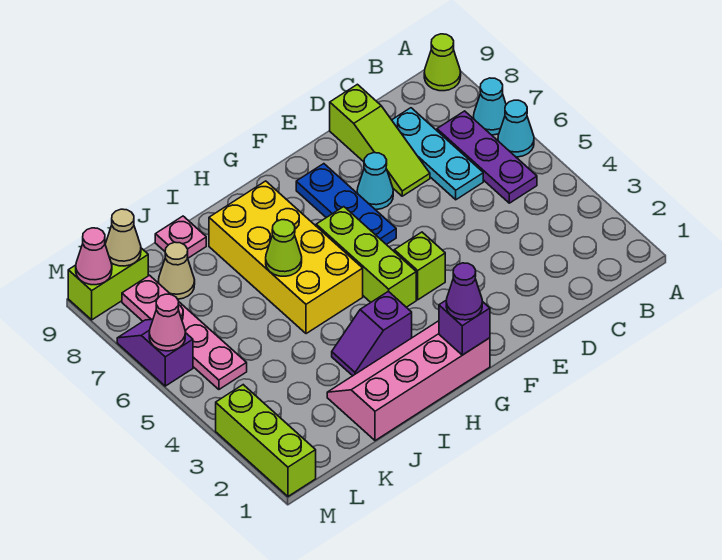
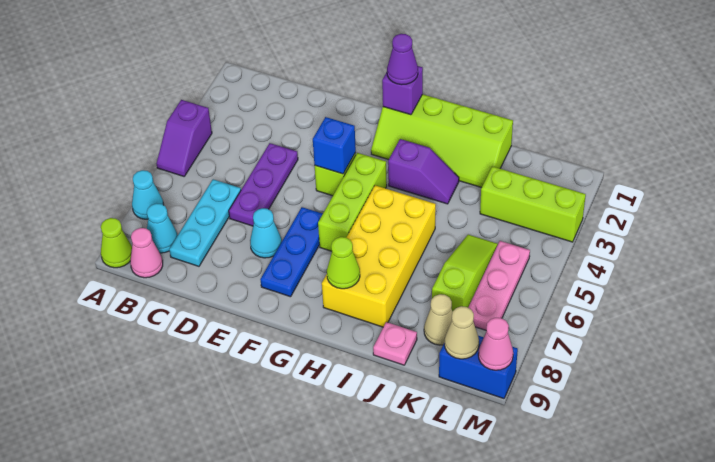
cyan 1x1 cone [498,100,534,157] -> cyan 1x1 cone moved to [147,203,178,253]
purple 1x3 plate [437,111,537,203] -> purple 1x3 plate moved to [229,143,298,226]
lime 1x3 slope [330,84,430,196] -> lime 1x3 slope moved to [432,235,498,311]
none -> blue 1x1 brick [313,117,356,174]
pink 2x4 slope [327,321,490,441] -> lime 2x4 slope [371,94,513,188]
lime 1x1 cone [266,220,302,276] -> lime 1x1 cone moved to [327,237,360,289]
pink 1x4 plate [122,275,247,389] -> pink 1x3 plate [468,241,530,330]
lime 1x2 brick [68,248,148,320] -> blue 1x2 brick [439,336,518,399]
lime 1x3 brick [216,385,316,496] -> lime 1x3 brick turned to [480,166,586,242]
purple 1x2 slope [117,319,193,386] -> purple 1x2 slope moved to [157,100,212,176]
pink 1x1 cone [149,294,185,351] -> pink 1x1 cone moved to [130,228,163,278]

